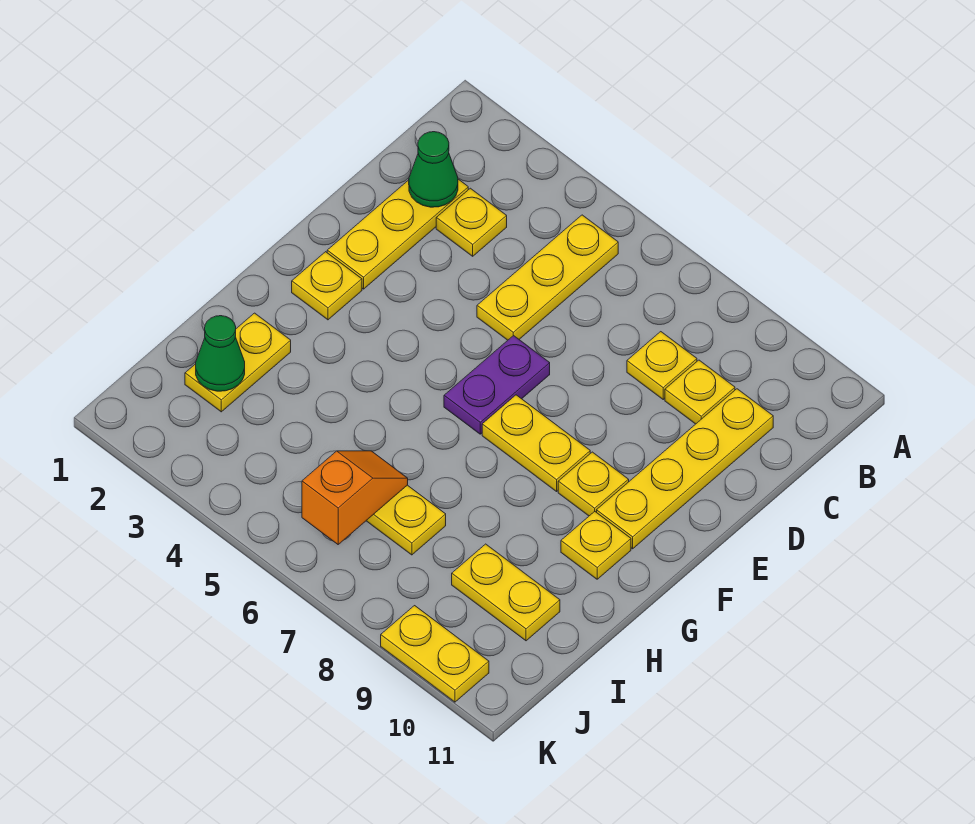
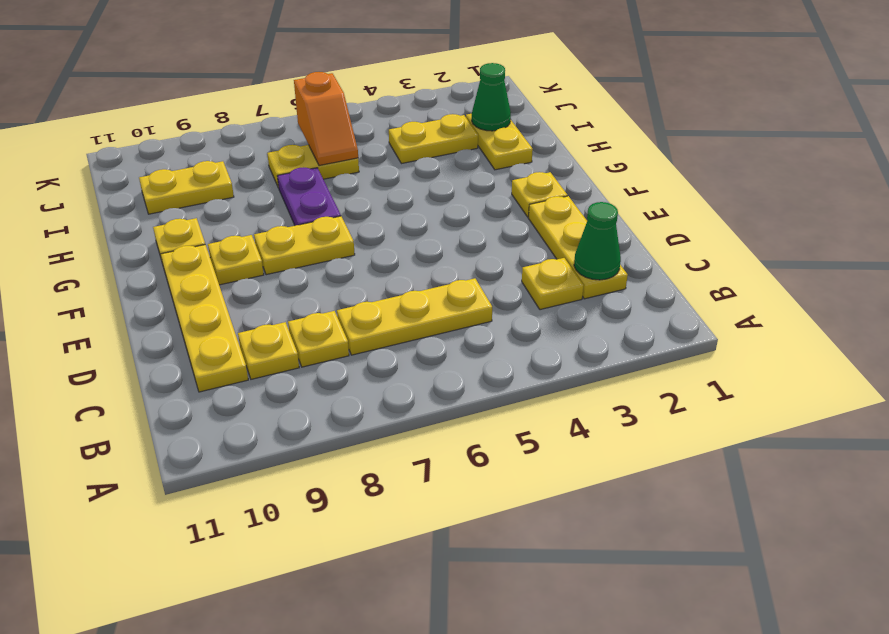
yellow 1x3 plate [477,215,618,340] -> yellow 1x3 plate turned to [337,278,492,355]
purple 1x2 plate [444,335,550,434] -> purple 1x2 plate moved to [278,167,341,226]
yellow 1x2 plate [381,606,489,702] -> yellow 1x2 plate moved to [389,114,478,164]

